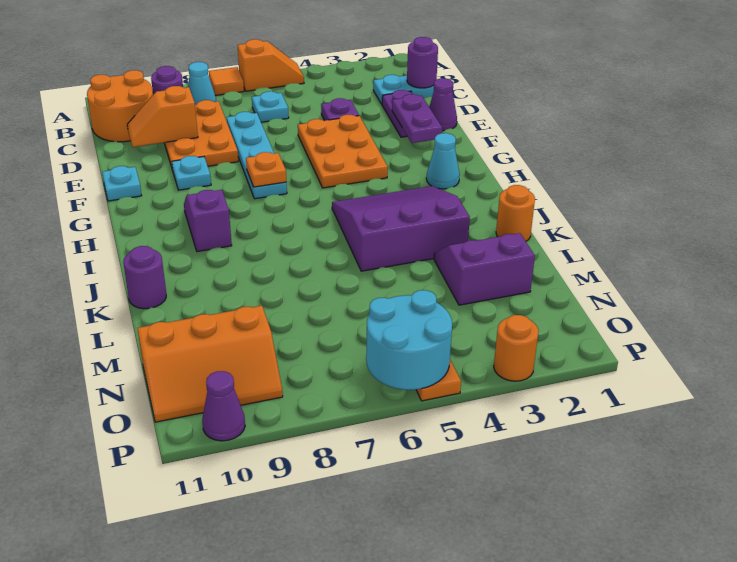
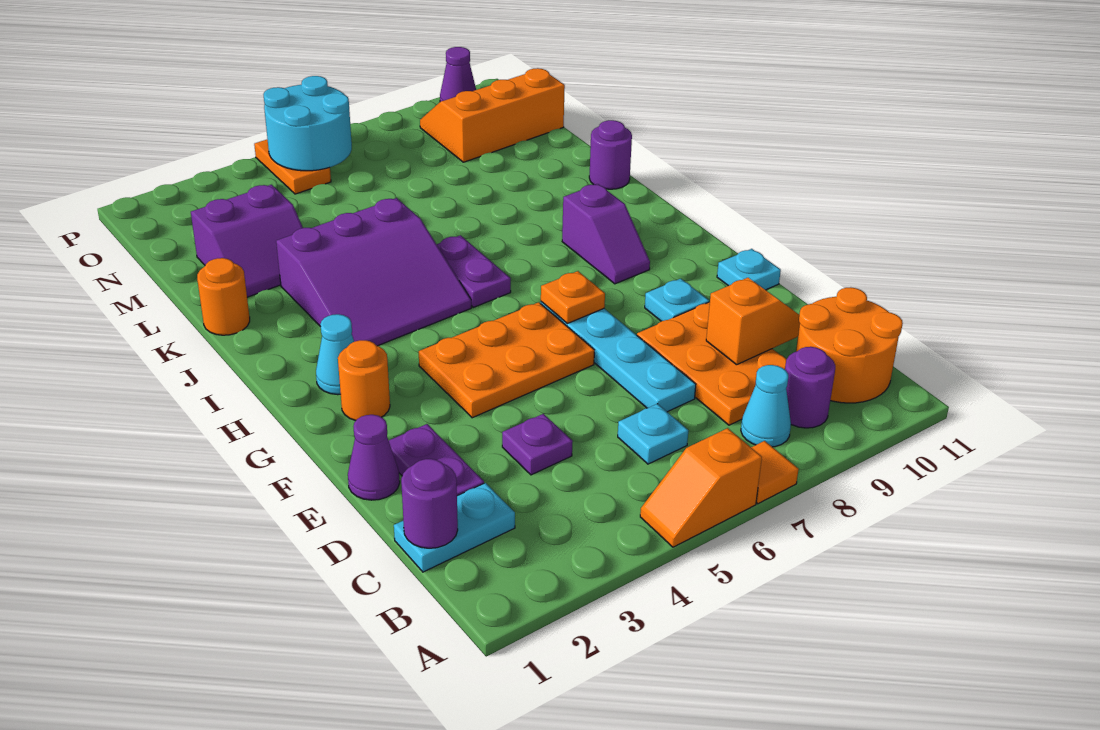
purple 1x2 plate [392,94,442,143] -> purple 1x2 plate moved to [437,235,511,307]
orange 2x3 plate [298,115,388,188] -> orange 2x3 plate turned to [419,302,594,418]
orange 1x1 round brick [494,315,539,381] -> orange 1x1 round brick moved to [338,340,390,421]

